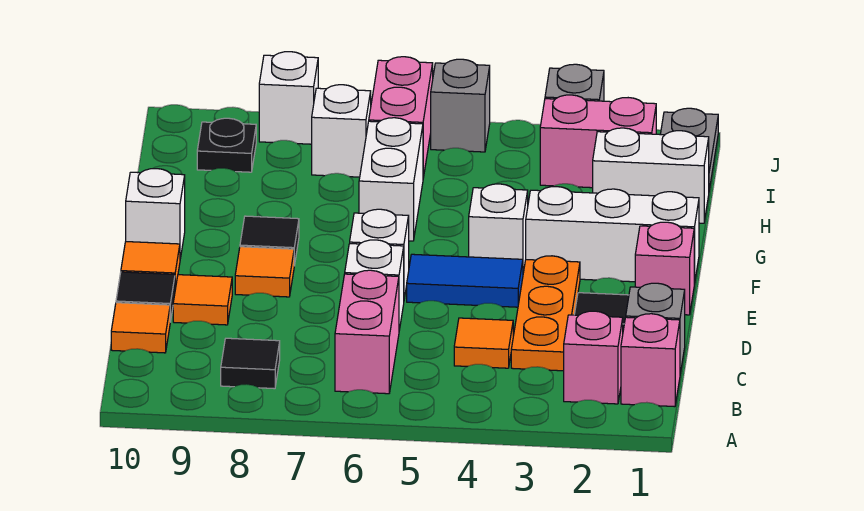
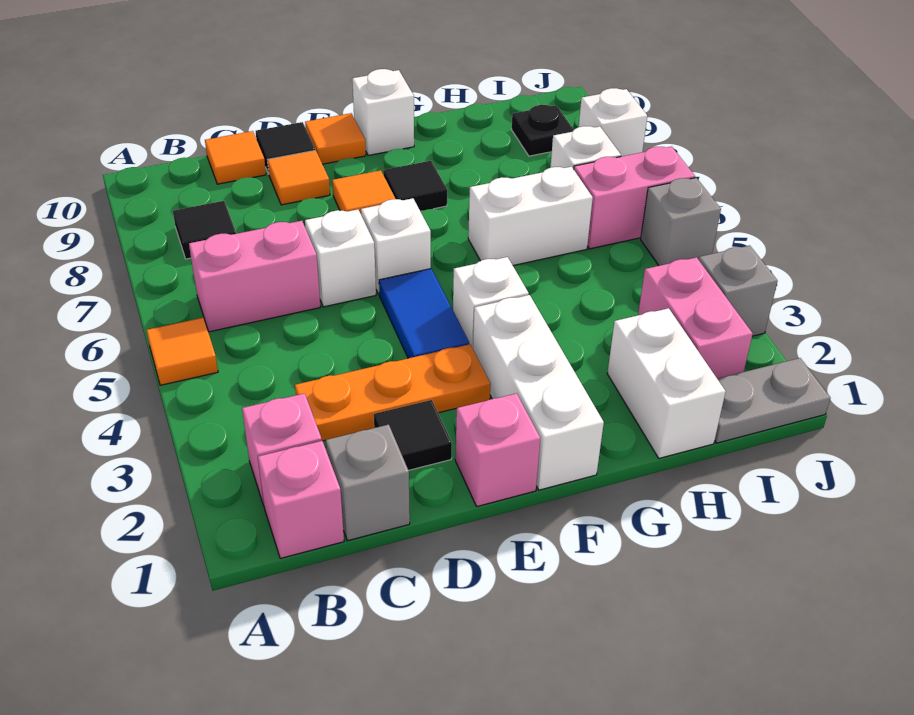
orange 1x1 tile [454,318,513,368] -> orange 1x1 tile moved to [147,318,218,385]

